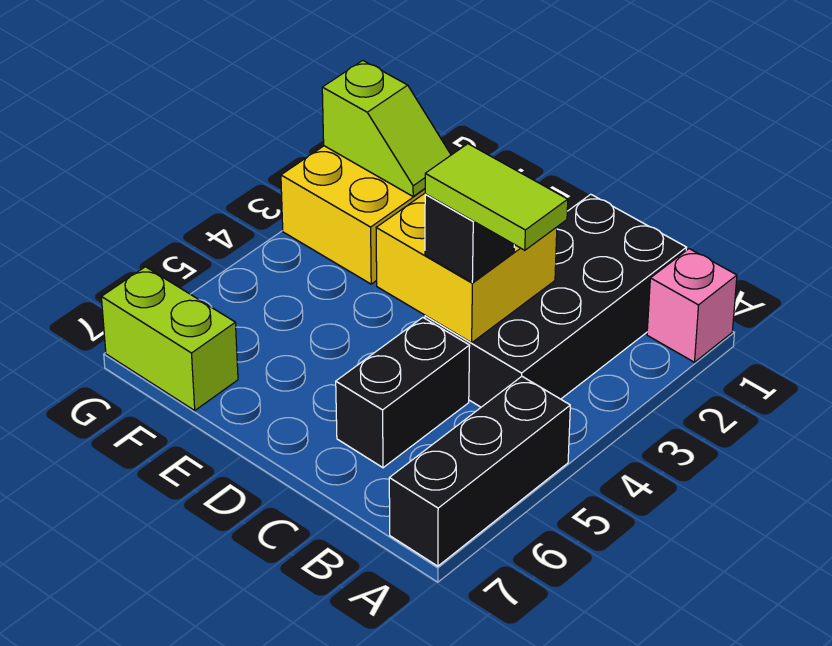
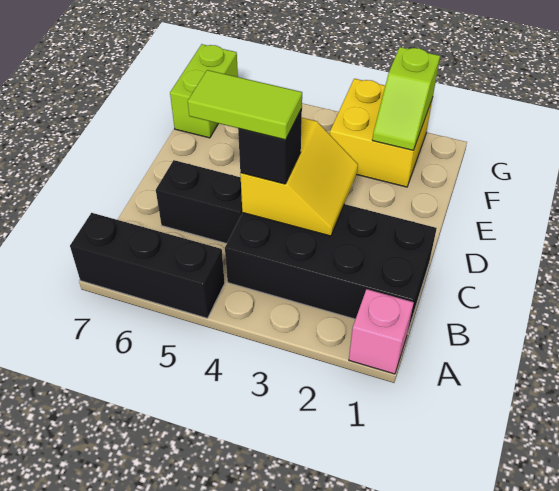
lime 1x2 tile [425,144,568,250] -> lime 1x2 tile turned to [188,70,302,140]
yellow 2x2 brick [376,193,557,343] -> yellow 2x2 slope [240,118,358,236]

